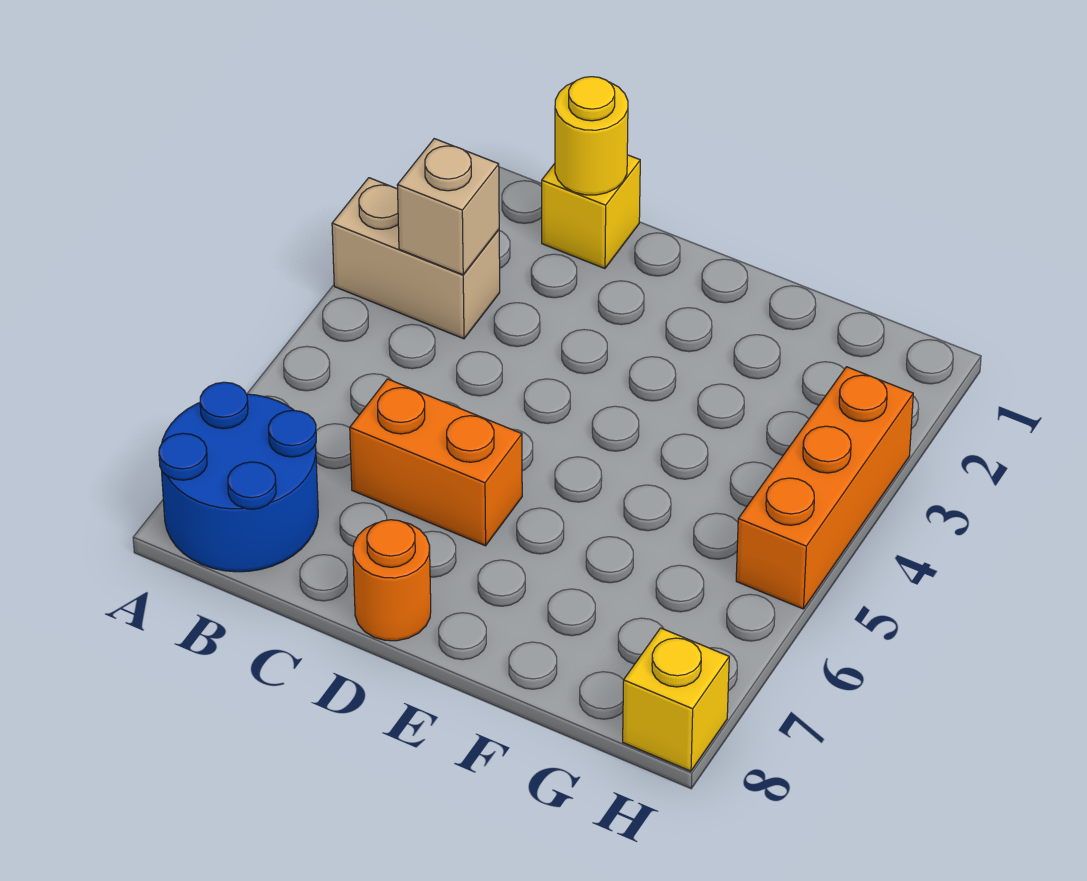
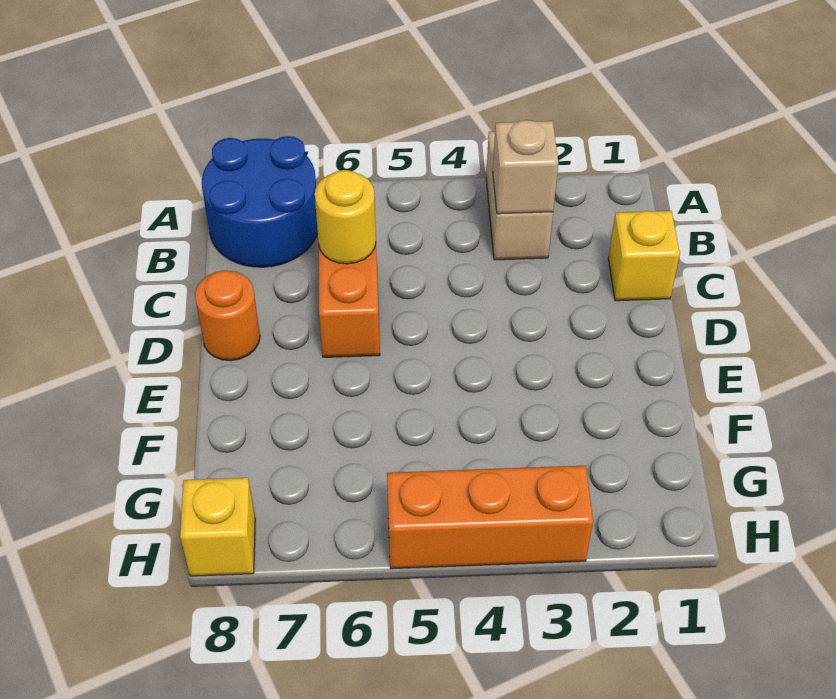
yellow 1x1 round brick [555,77,628,195] -> yellow 1x1 round brick moved to [315,170,376,264]

